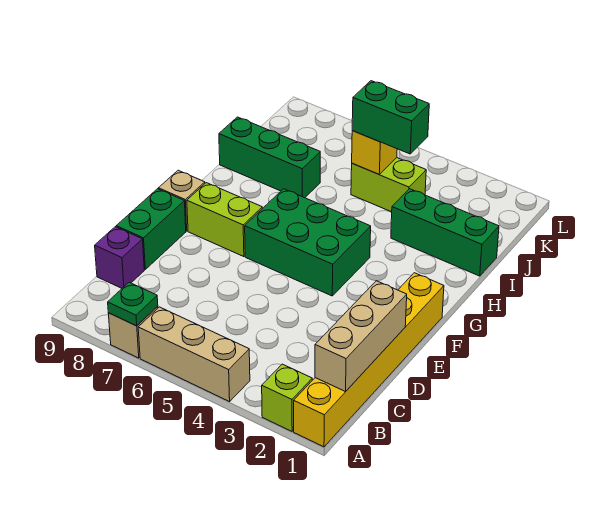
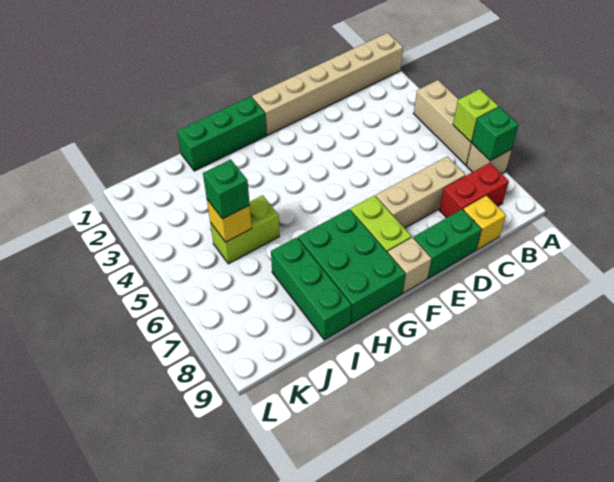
yellow 1x6 brick [294,273,444,447] -> tan 1x6 brick [252,33,403,135]
lime 1x1 brick [262,364,312,431] -> lime 1x1 brick moved to [453,89,498,142]
green 1x1 plate [108,282,158,326] -> green 1x1 brick [472,107,519,161]
tan 1x3 brick [315,281,407,392] -> tan 1x3 brick moved to [376,156,466,228]
none -> red 1x2 brick [439,163,509,218]
purple 1x1 brick [95,227,144,288] -> yellow 1x1 brick [463,196,506,250]
green 2x3 brick [245,189,371,296] -> green 2x3 brick moved to [298,209,405,324]
green 1x3 brick [391,189,499,276] -> green 1x3 brick turned to [177,97,266,171]
lime 1x2 brick [351,158,426,212] -> lime 1x2 brick turned to [210,195,280,264]
green 1x2 brick [352,81,429,154] -> green 1x1 brick [203,159,250,219]

